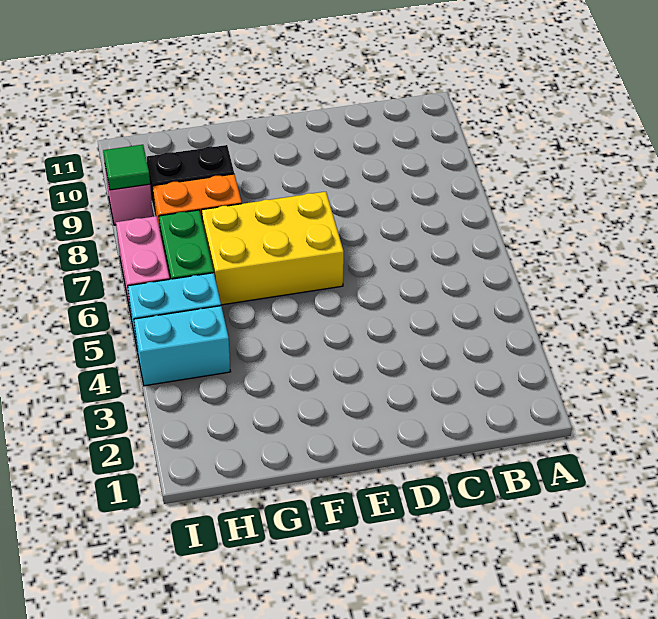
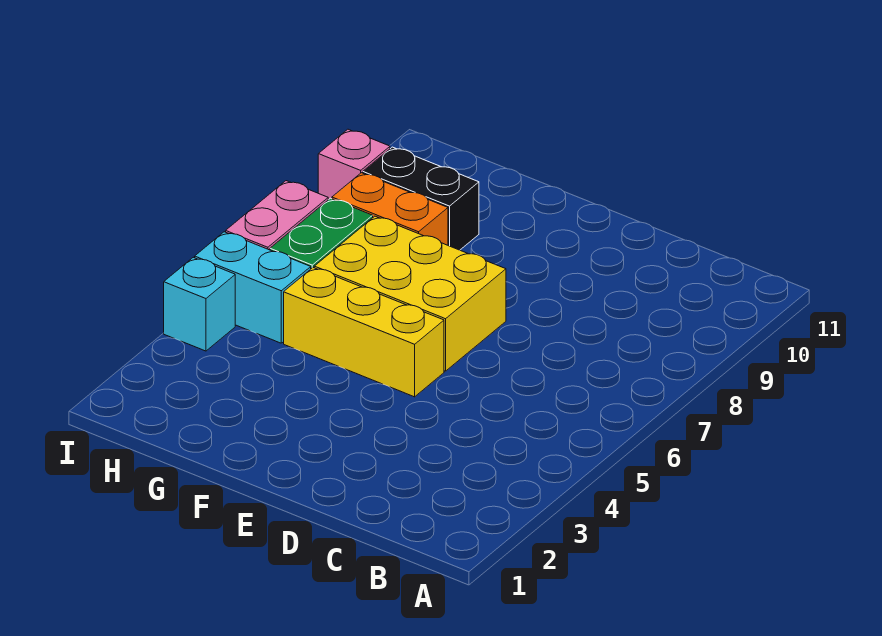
none -> yellow 1x3 brick [284,268,444,397]
cyan 1x2 brick [134,306,231,386] -> cyan 1x1 brick [164,257,235,351]
green 1x1 tile [103,145,150,190] -> none

